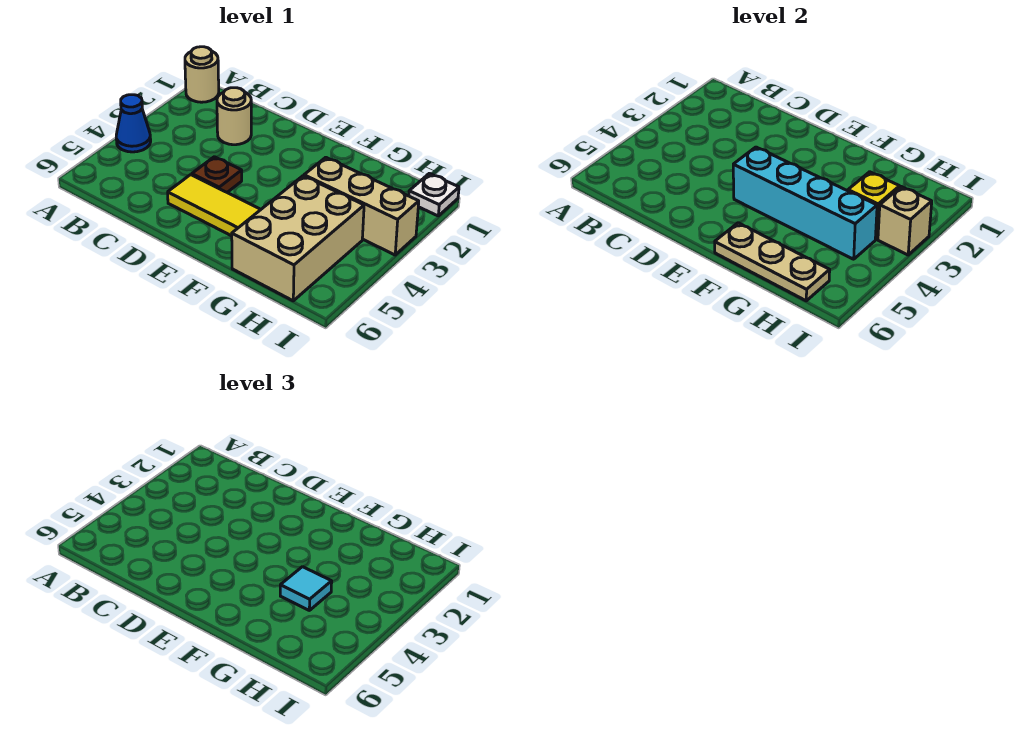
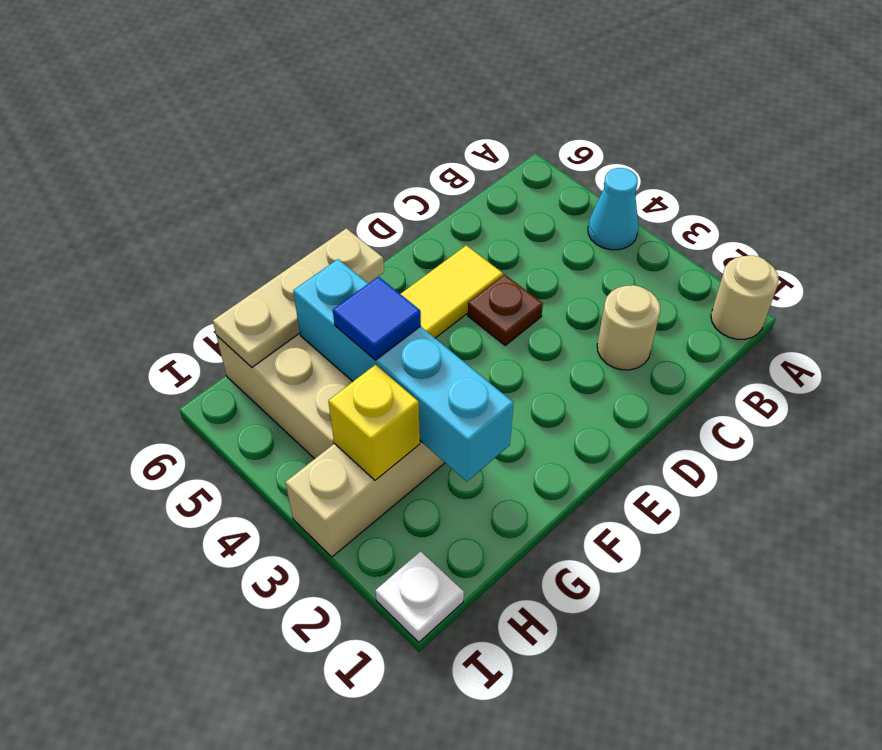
blue 1x1 cone [116,95,151,152] -> cyan 1x1 cone [588,168,639,250]
cyan 1x4 brick [733,147,877,259] -> cyan 1x4 brick turned to [293,259,514,481]
cyan 1x1 tile [280,567,332,610] -> blue 1x1 tile [333,276,421,360]
tan 1x1 brick [878,187,932,255] -> none

